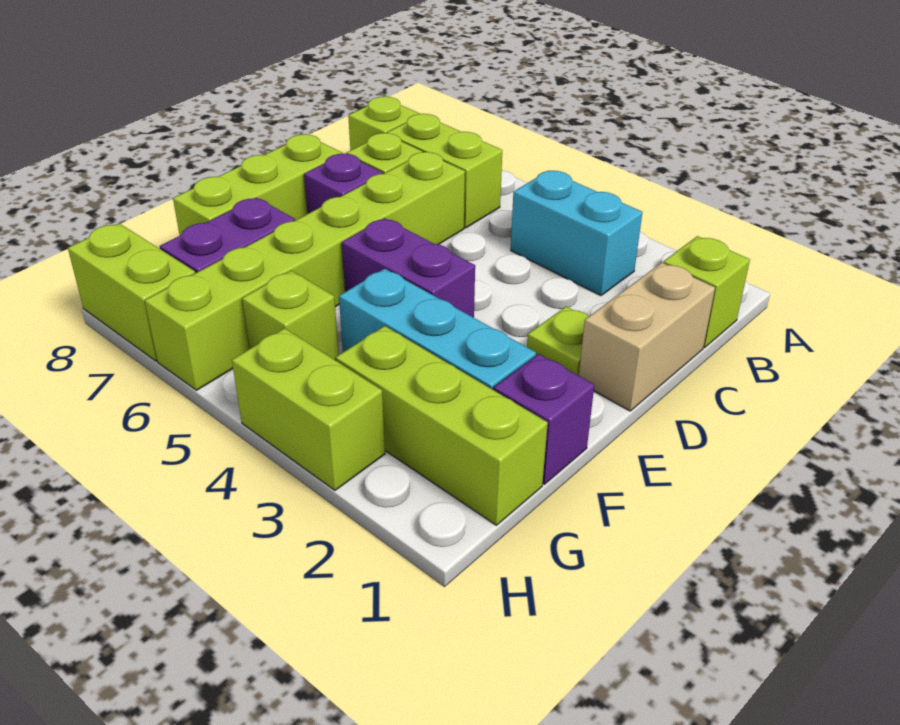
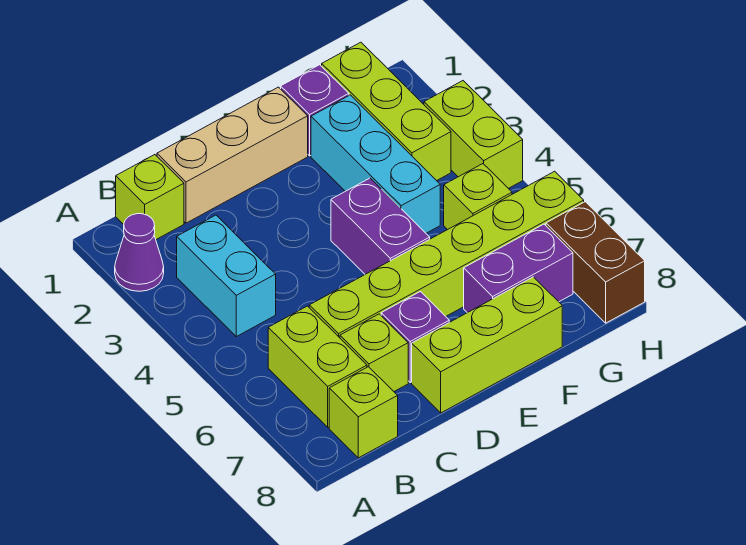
none -> purple 1x1 cone [115,214,164,291]
tan 1x2 brick [579,263,715,411] -> tan 1x3 brick [157,87,308,223]
lime 1x1 plate [527,306,589,376] -> none
lime 1x2 brick [68,223,195,361] -> brown 1x2 brick [546,202,645,323]

